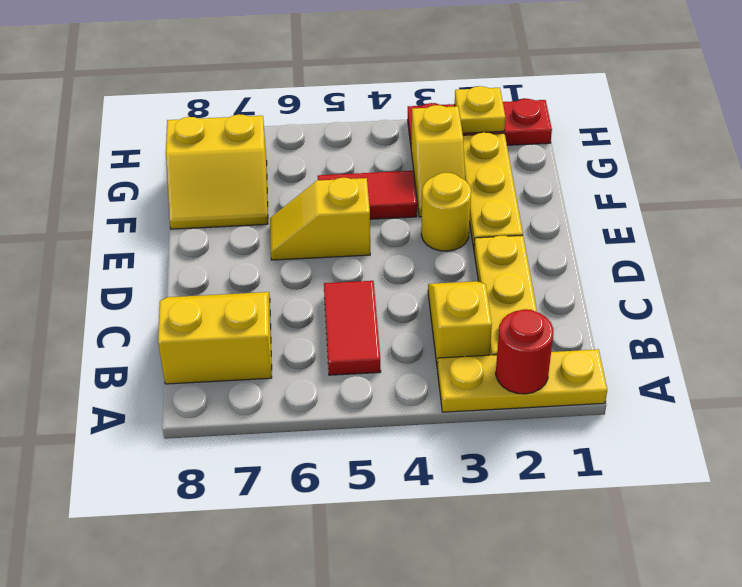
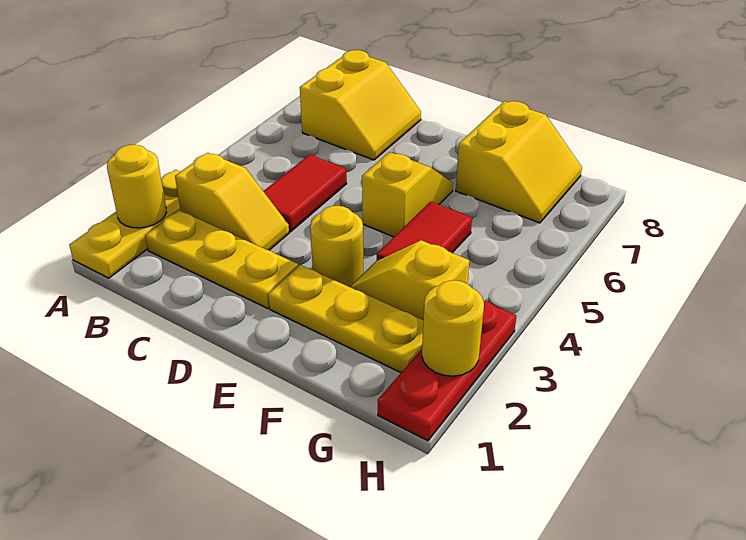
red 1x1 round brick [496,309,553,394] -> yellow 1x1 round brick [107,145,166,228]
red 1x2 tile [324,281,381,375] -> red 1x2 tile turned to [263,154,347,232]
yellow 2x2 slope [166,114,268,229] -> yellow 2x2 slope turned to [456,101,582,223]
yellow 1x1 plate [455,86,505,133] -> yellow 1x1 round brick [422,280,484,376]

